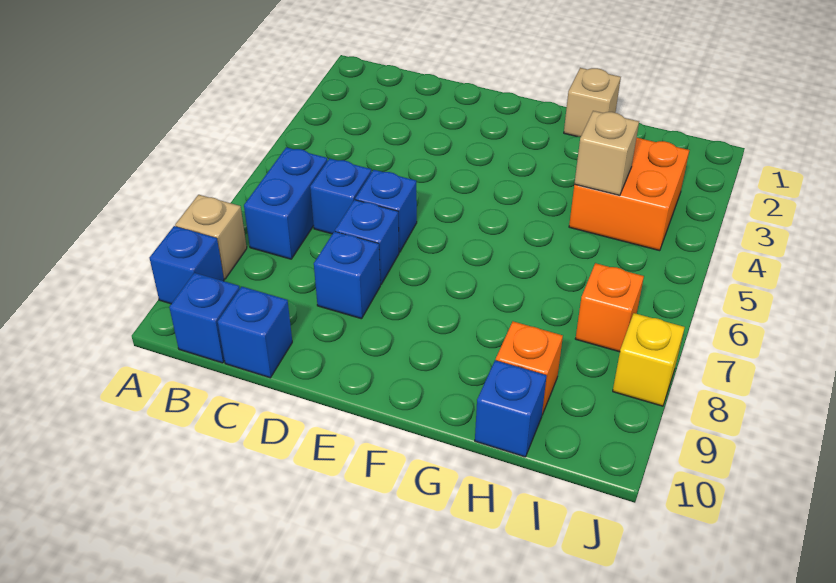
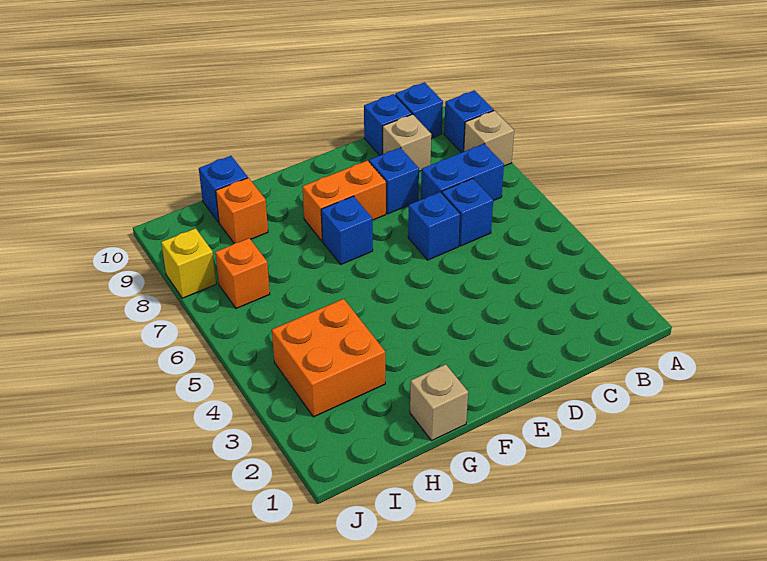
blue 1x2 brick [244,147,328,259] -> blue 1x2 brick turned to [421,144,504,201]
blue 1x1 brick [335,200,399,284] -> blue 1x1 brick moved to [321,196,373,264]
none -> orange 1x2 brick [302,161,386,241]
tan 1x1 brick [574,111,639,195] -> tan 1x1 brick moved to [383,114,431,171]

